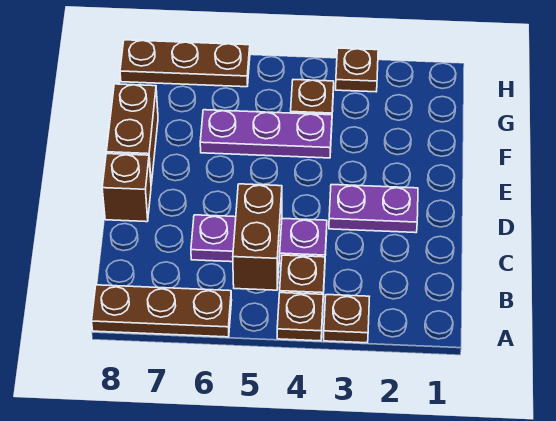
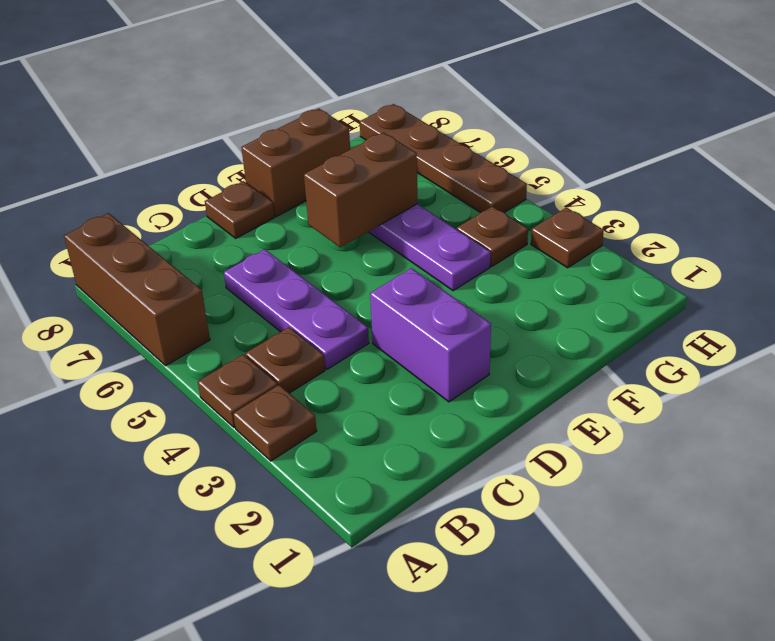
brown 1x3 plate [92,285,232,337] -> brown 1x3 brick [64,213,210,365]
brown 1x2 brick [233,184,282,290] -> brown 1x2 brick moved to [304,132,418,247]
purple 1x2 plate [329,185,418,233] -> purple 1x2 brick [370,268,491,402]
brown 1x1 brick [102,154,151,222] -> brown 1x1 plate [205,181,275,238]
brown 1x3 plate [120,40,250,87] -> brown 1x4 plate [360,104,527,213]

